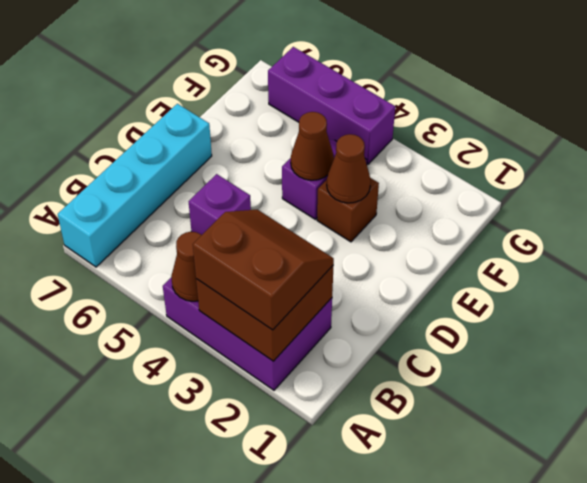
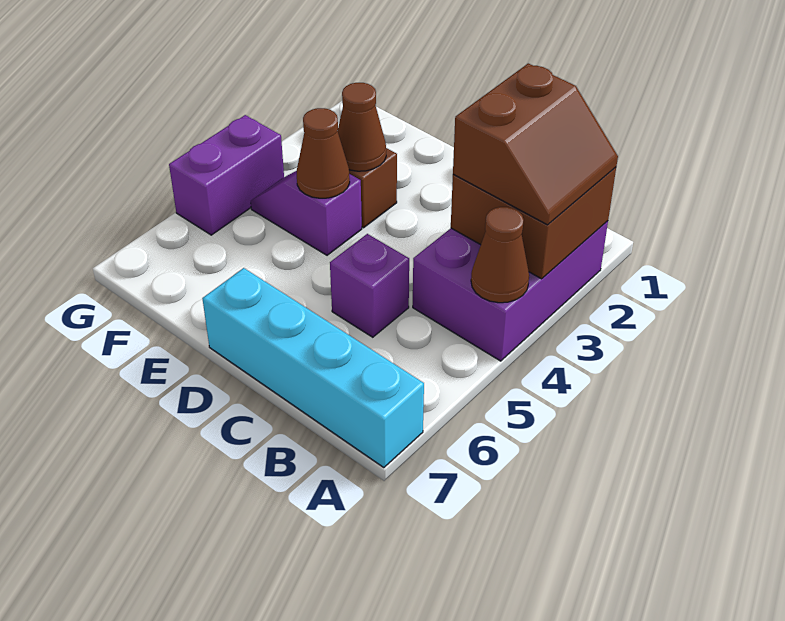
brown 2x2 slope [193,210,334,330] -> brown 2x2 slope turned to [453,63,618,225]
purple 1x3 brick [268,47,395,164] -> purple 1x2 brick [169,115,284,235]

